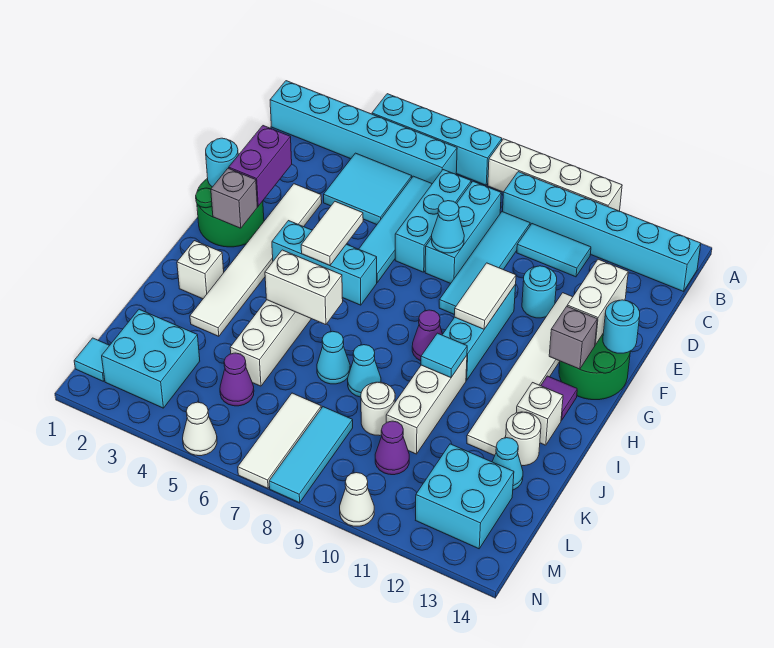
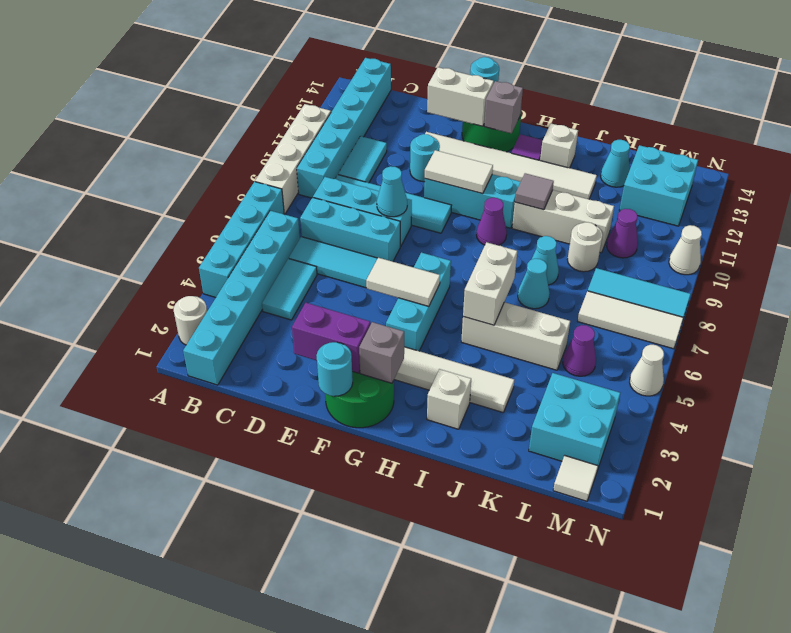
cyan 2x2 tile [324,153,412,225] -> cyan 1x2 tile [262,259,317,320]
cyan 1x1 tile [421,333,467,378] -> grey 1x1 tile [515,173,554,210]
white 1x1 round brick [506,412,541,466] -> white 1x1 round brick moved to [174,296,207,345]
cyan 1x1 tile [74,338,110,381] -> white 1x1 tile [553,455,598,501]

